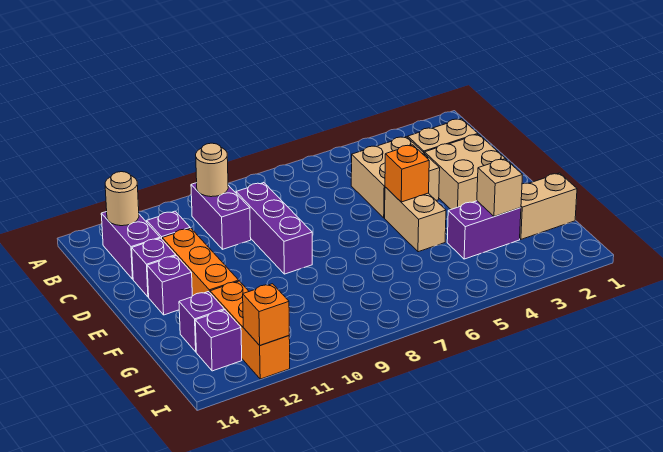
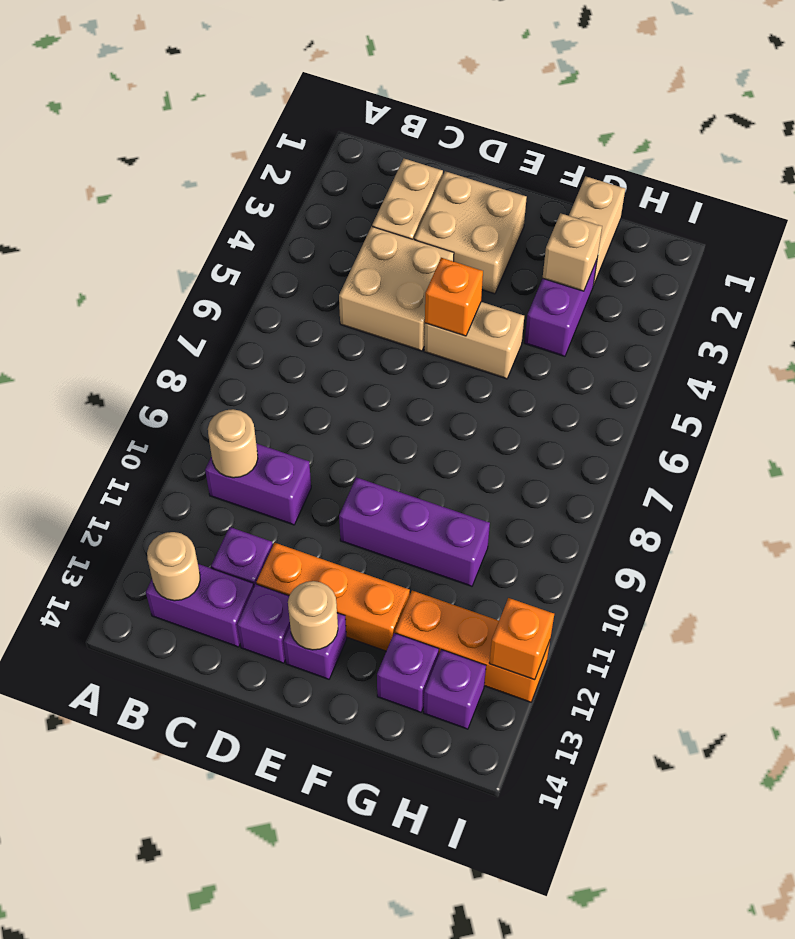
purple 1x3 brick [236,183,312,274] -> purple 1x3 brick moved to [339,477,490,586]
none -> tan 1x1 round brick [288,581,338,650]

